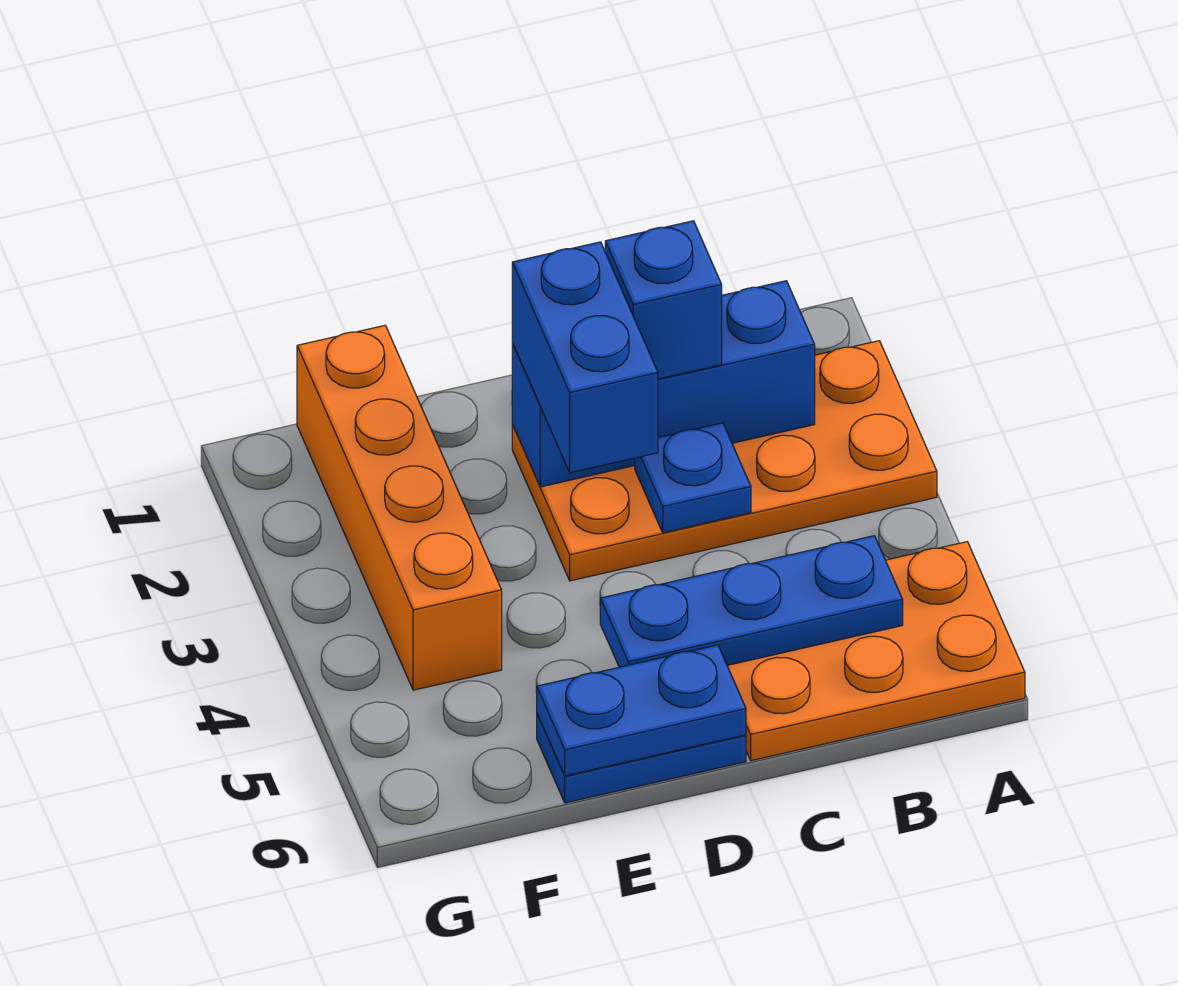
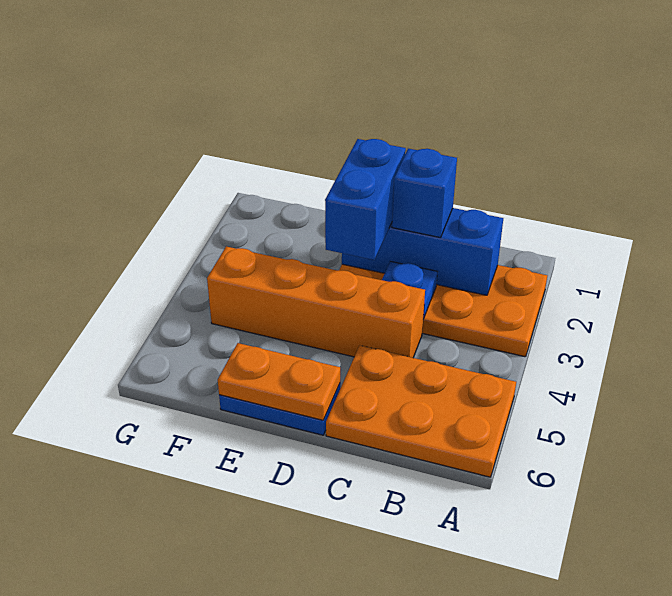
blue 1x3 plate [600,536,903,667] -> none
blue 1x2 plate [537,645,746,776] -> orange 1x2 plate [218,343,340,420]
orange 1x4 brick [297,325,502,690] -> orange 1x4 brick turned to [207,246,425,358]

